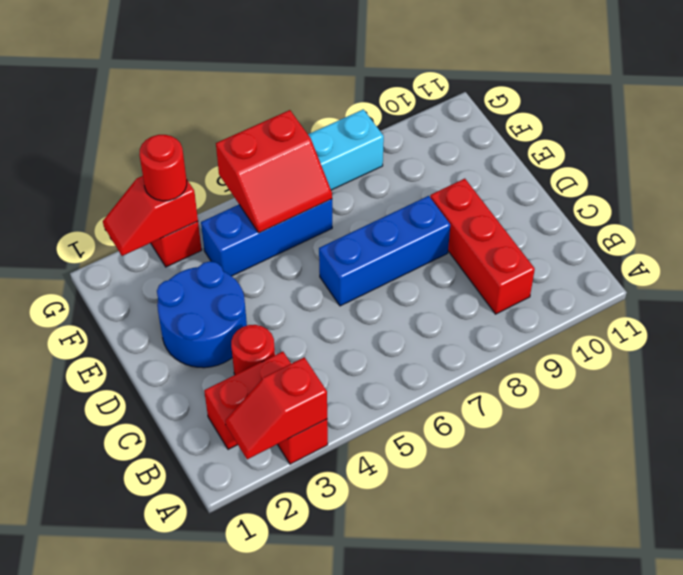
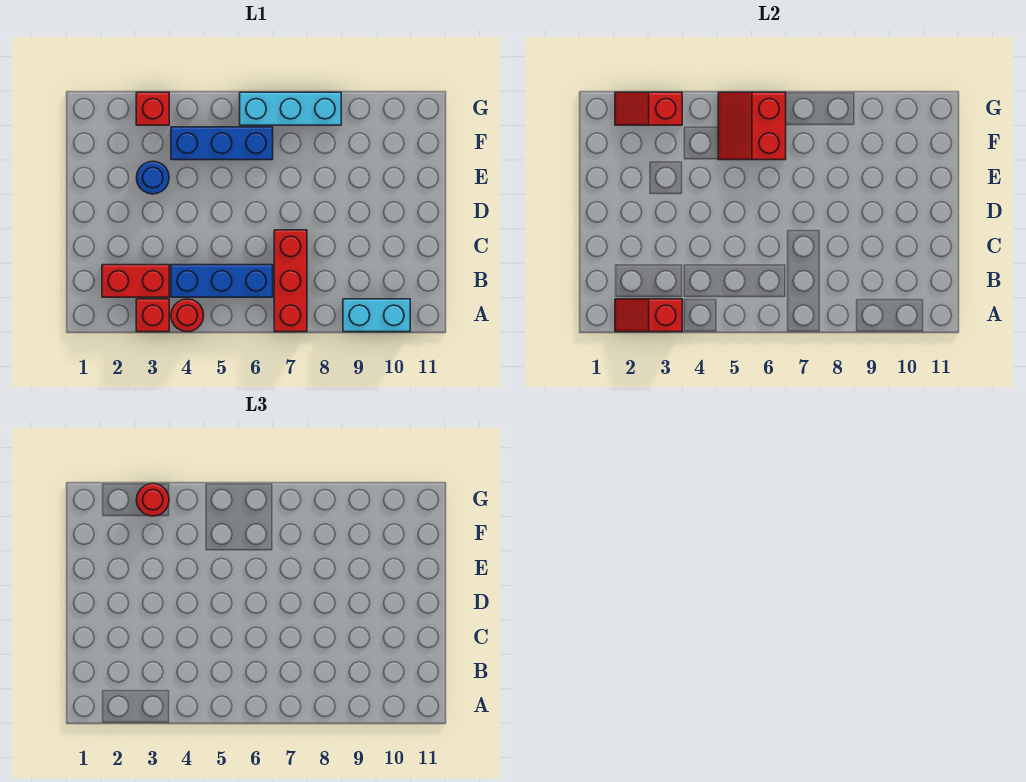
none -> cyan 1x2 brick [343,299,410,332]
red 1x3 brick [430,179,535,314] -> red 1x3 brick moved to [274,230,307,332]
red 1x1 round brick [231,325,275,375] -> red 1x1 round brick moved to [171,299,204,332]
blue 2x2 round brick [157,261,247,368] -> blue 1x1 round brick [136,161,169,194]
blue 1x3 brick [319,196,450,306] -> blue 1x3 brick moved to [171,265,273,297]
red 2x2 slope [216,110,332,233] -> red 2x2 slope turned to [718,92,786,160]

